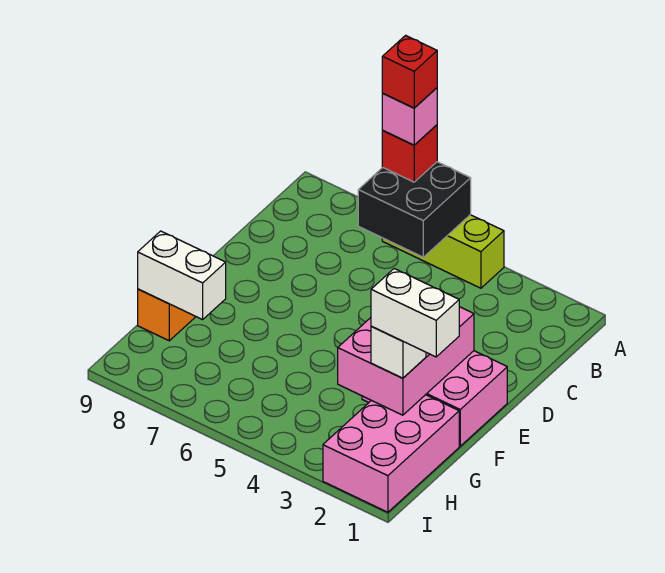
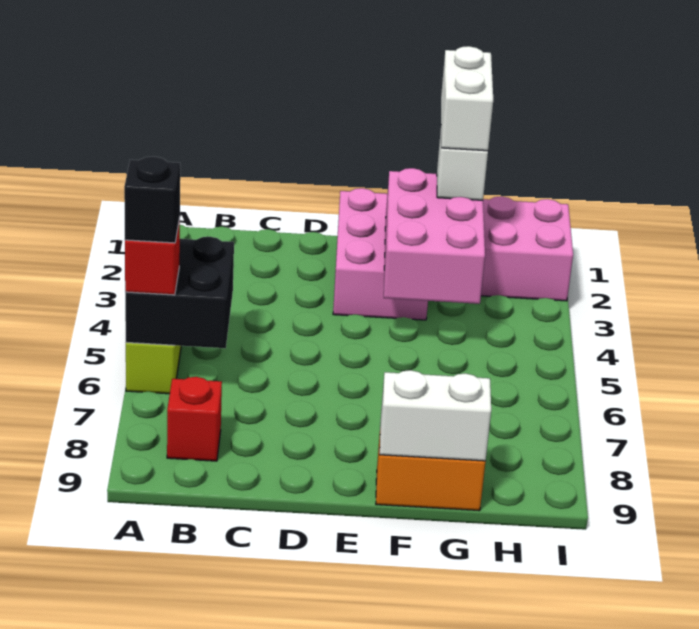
pink 1x1 brick [382,88,437,145] -> black 1x1 brick [124,157,180,243]
red 1x1 brick [382,35,437,108] -> red 1x1 brick moved to [167,377,222,461]
pink 2x3 brick [338,307,474,415] -> pink 2x3 brick turned to [384,168,485,304]
white 1x2 brick [138,231,226,320] -> white 1x2 brick turned to [380,370,491,461]

